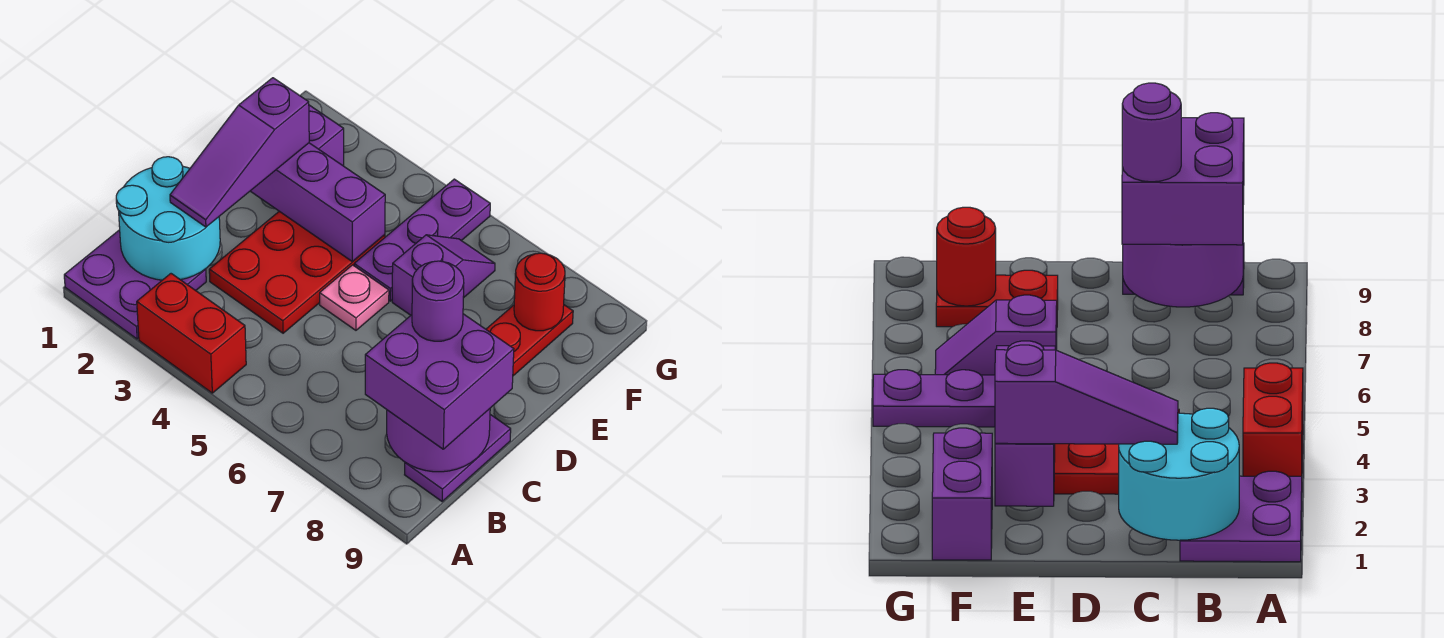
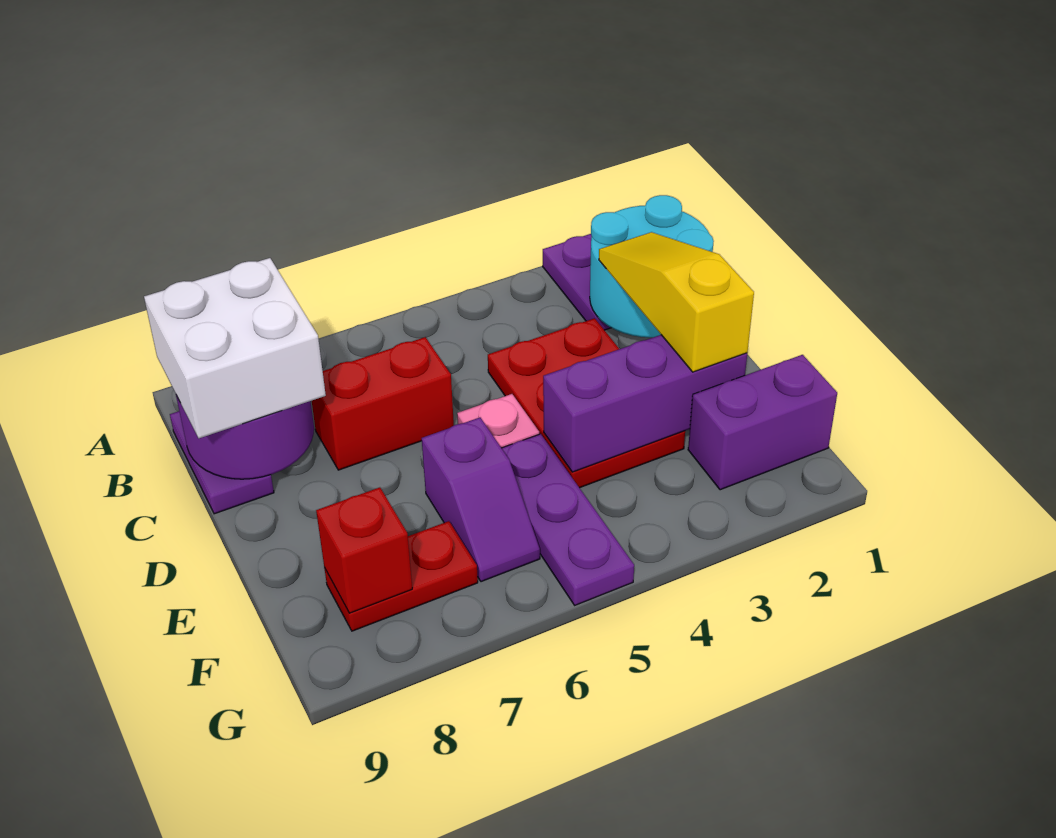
red 1x2 brick [137,274,246,393] -> red 1x2 brick moved to [312,337,454,470]
purple 2x2 brick [365,314,514,449] -> white 2x2 brick [144,258,326,438]
purple 1x3 slope [170,78,309,227] -> yellow 1x3 slope [599,232,754,372]
purple 1x1 round brick [412,261,464,341] -> none
red 1x2 plate [486,305,573,376] -> red 1x2 plate turned to [324,521,478,631]
red 1x1 round brick [514,253,565,331] -> red 1x1 brick [316,487,412,613]

